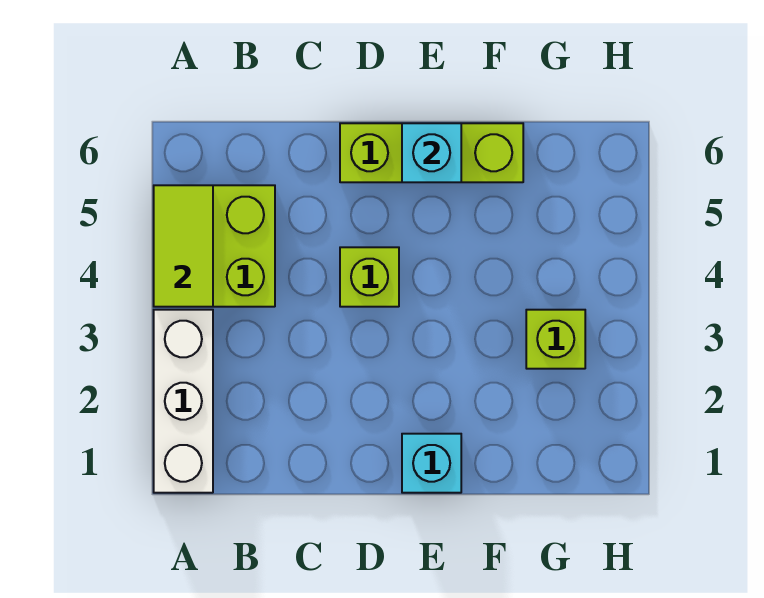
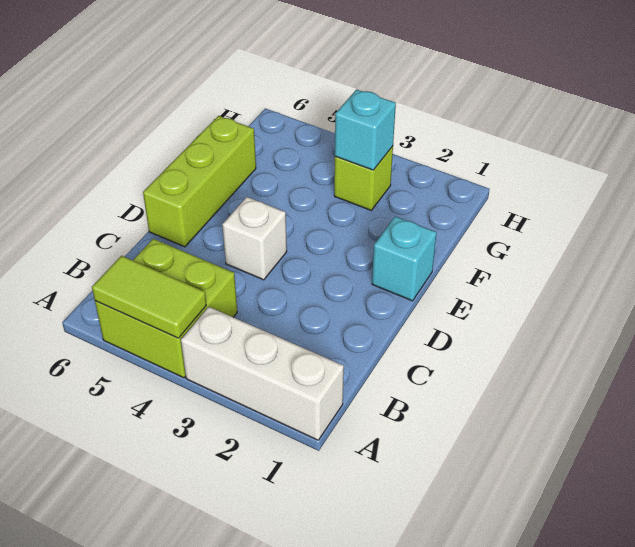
lime 1x1 brick [340,247,399,307] -> white 1x1 brick [222,197,287,280]
cyan 1x1 brick [402,123,461,182] -> cyan 1x1 brick moved to [335,89,396,170]

